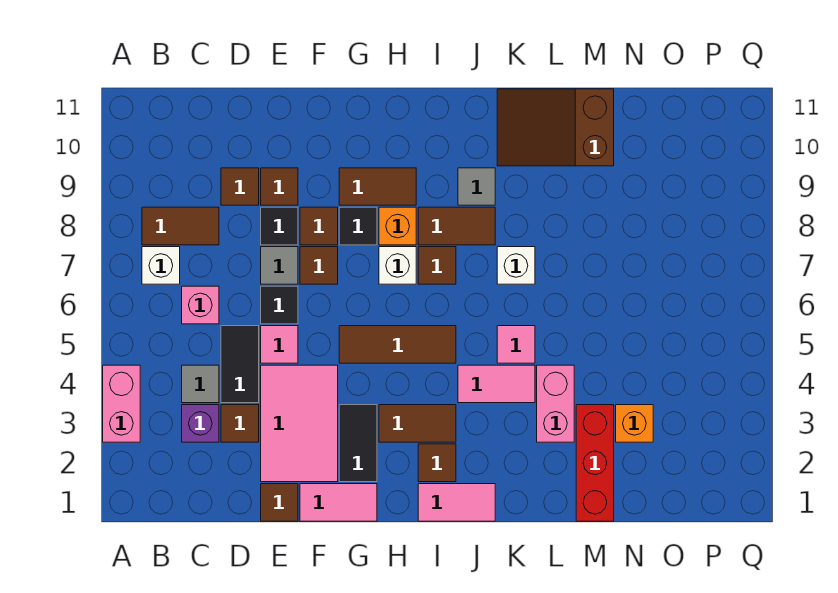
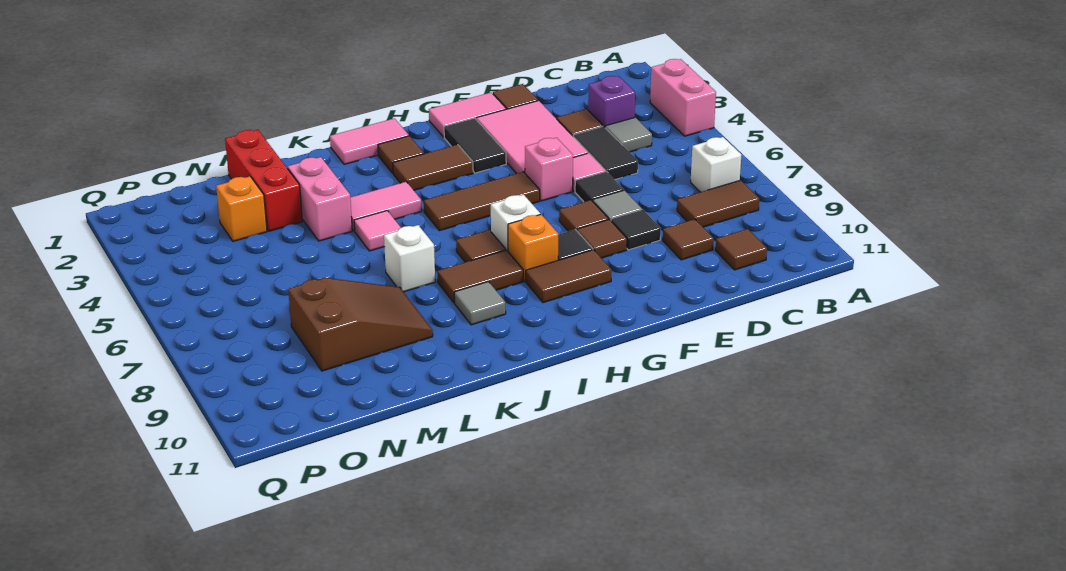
pink 1x1 brick [182,286,219,324] -> pink 1x1 brick moved to [525,138,573,201]
brown 1x1 tile [261,168,298,205] -> brown 1x1 tile moved to [715,229,767,270]
brown 2x3 slope [497,89,614,166] -> brown 2x3 slope moved to [288,278,433,371]

